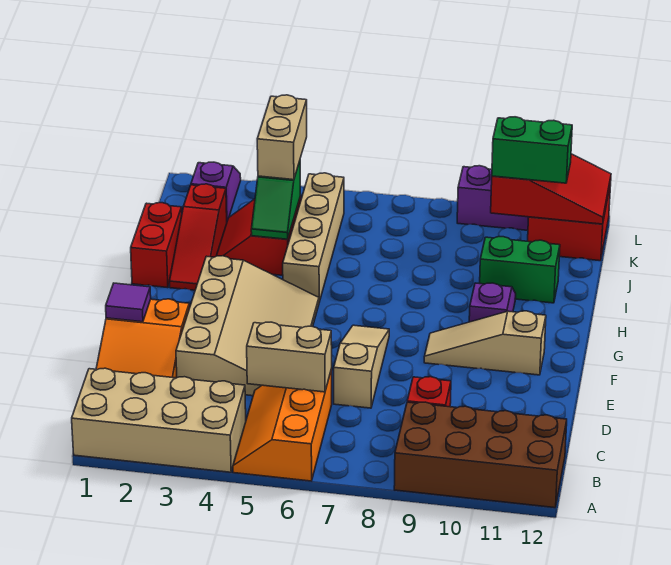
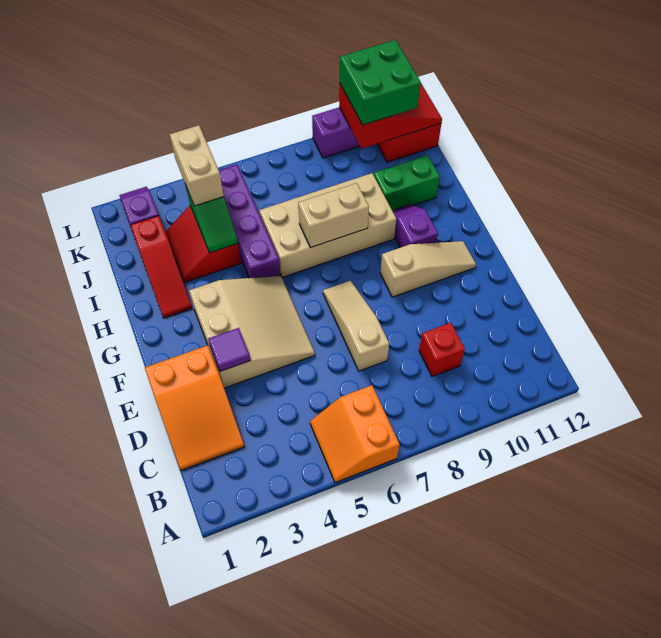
tan 2x4 brick [72,368,246,472] -> tan 2x4 brick moved to [259,173,396,277]
orange 2x3 slope [233,369,332,481] -> orange 2x2 slope [310,385,400,483]
brown 2x4 brick [394,402,567,508] -> none
tan 1x2 brick [247,322,332,392] -> tan 1x2 brick moved to [298,183,369,248]
tan 3x4 slope [176,256,319,396] -> tan 3x3 slope [189,276,315,388]
purple 1x1 tile [106,283,151,322] -> purple 1x1 tile moved to [208,328,251,371]
tan 1x3 slope [424,311,546,375] -> tan 1x3 slope turned to [380,241,476,297]
red 1x2 brick [131,203,182,288] -> none
tan 1x4 brick [283,173,344,302] -> purple 1x4 brick [219,164,281,278]
green 1x2 brick [492,117,572,183] -> green 2x2 brick [340,40,421,125]

